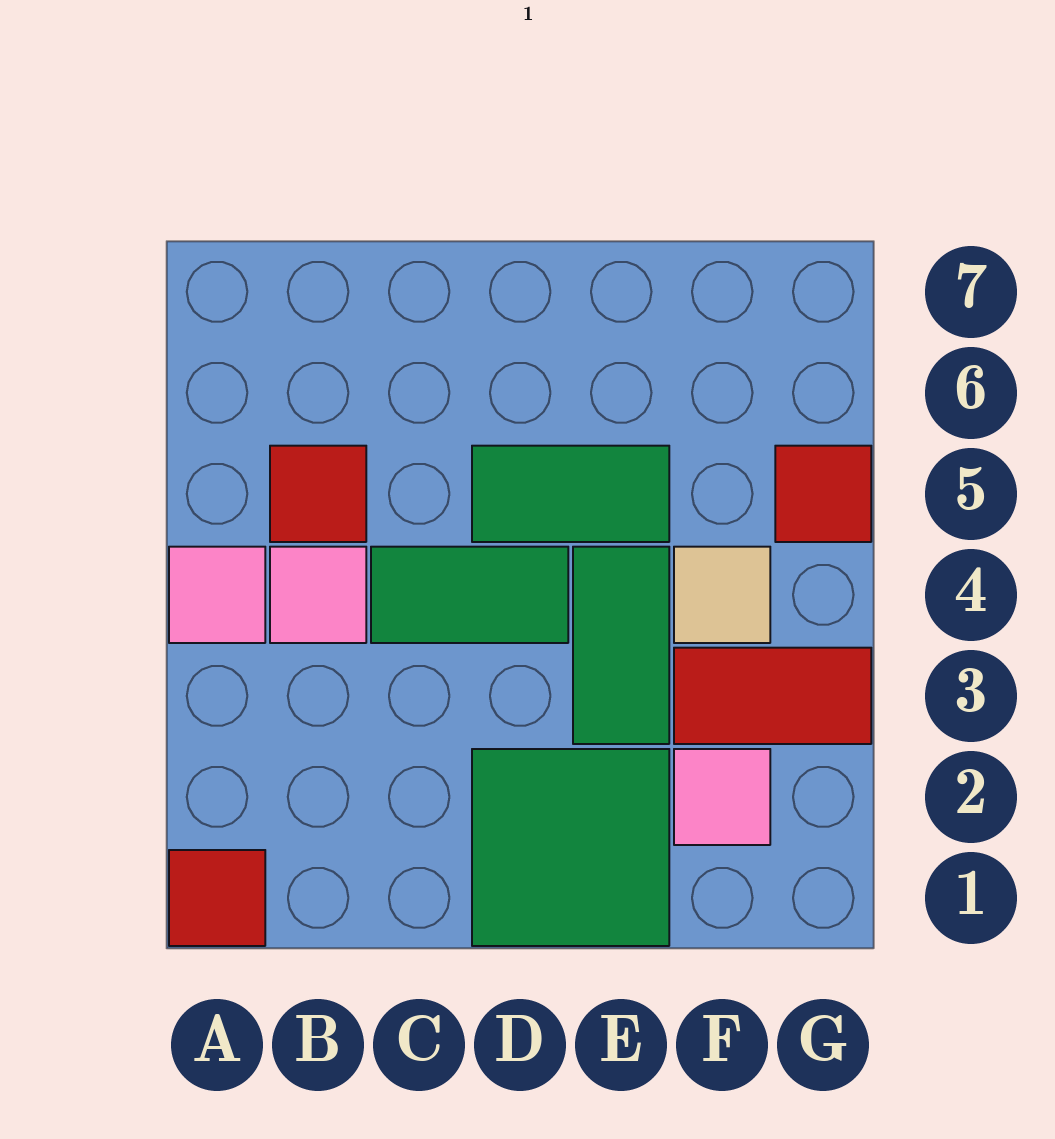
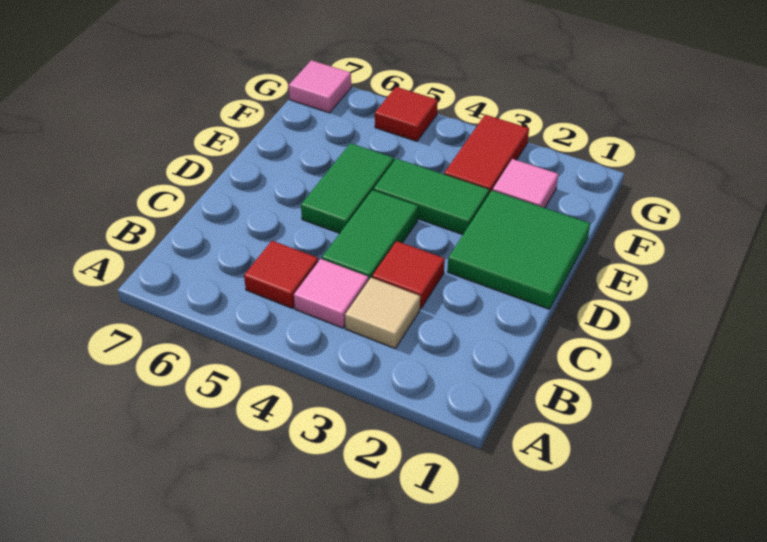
red 1x1 tile [169,850,265,946] -> red 1x1 tile moved to [372,241,445,309]
pink 1x1 tile [169,547,265,643] -> pink 1x1 tile moved to [289,60,351,113]
tan 1x1 tile [674,547,770,643] -> tan 1x1 tile moved to [345,278,420,348]

